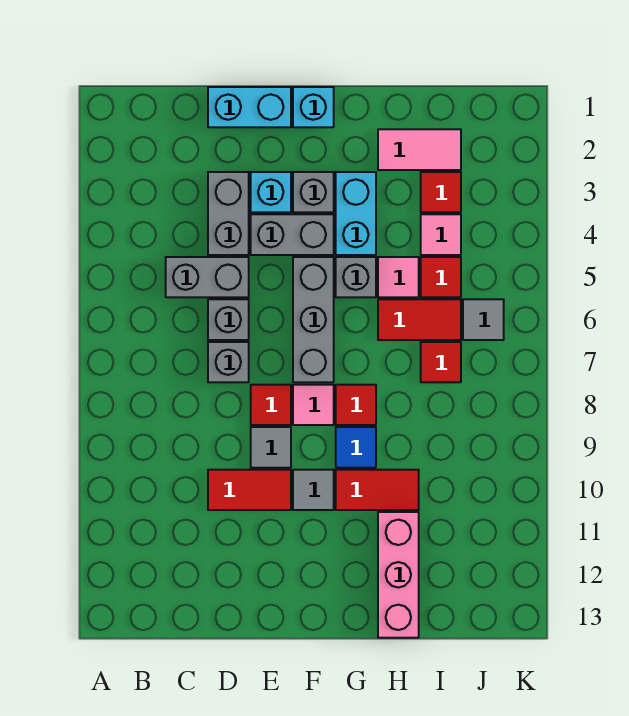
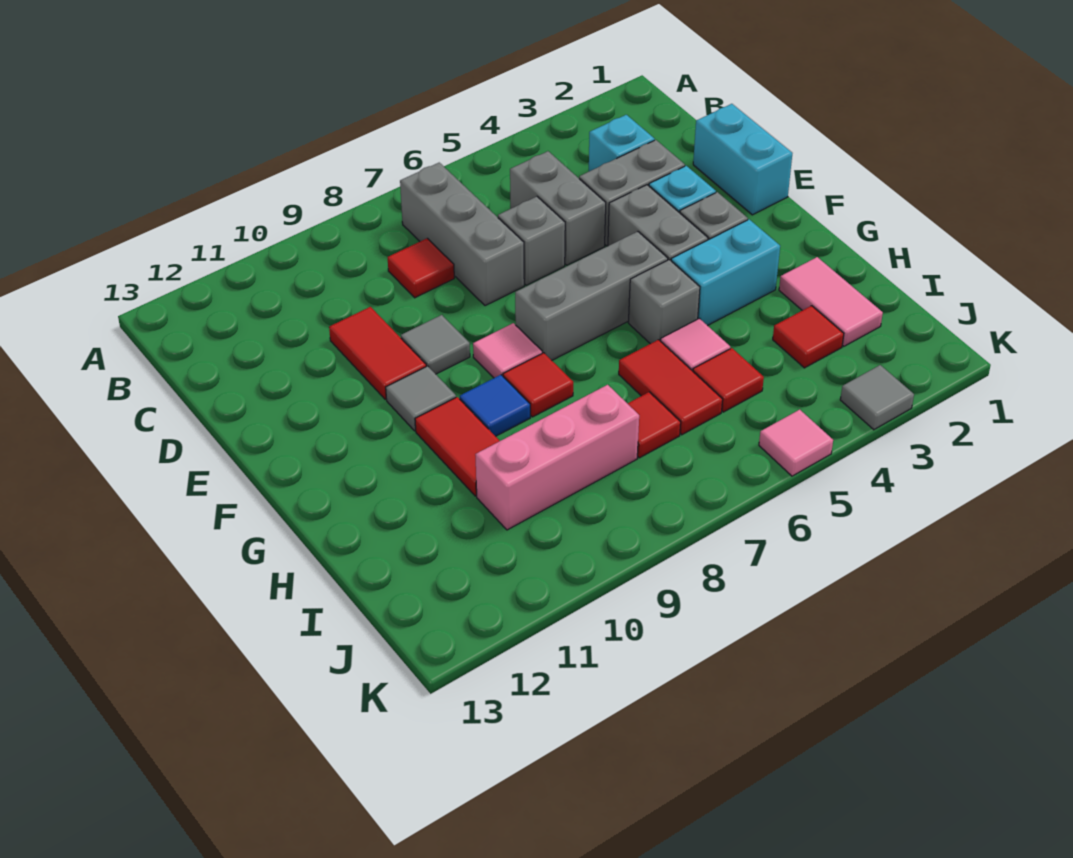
grey 1x1 brick [208,342,249,382] -> grey 1x3 brick [400,163,524,306]
red 1x1 tile [251,385,291,425] -> red 1x1 tile moved to [388,238,454,298]
cyan 1x1 brick [293,87,334,127] -> cyan 1x1 brick moved to [589,115,654,171]
pink 1x3 brick [378,512,419,638] -> pink 1x3 brick moved to [475,385,639,530]
pink 1x1 tile [421,214,461,255] -> pink 1x1 tile moved to [759,410,833,476]
grey 1x1 tile [463,299,504,340] -> grey 1x1 tile moved to [840,365,914,430]

